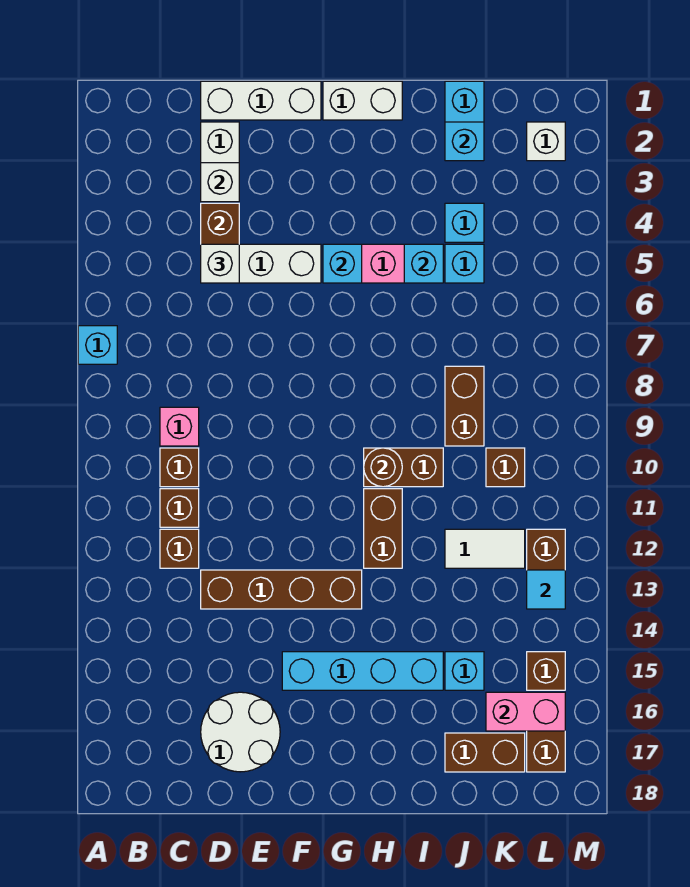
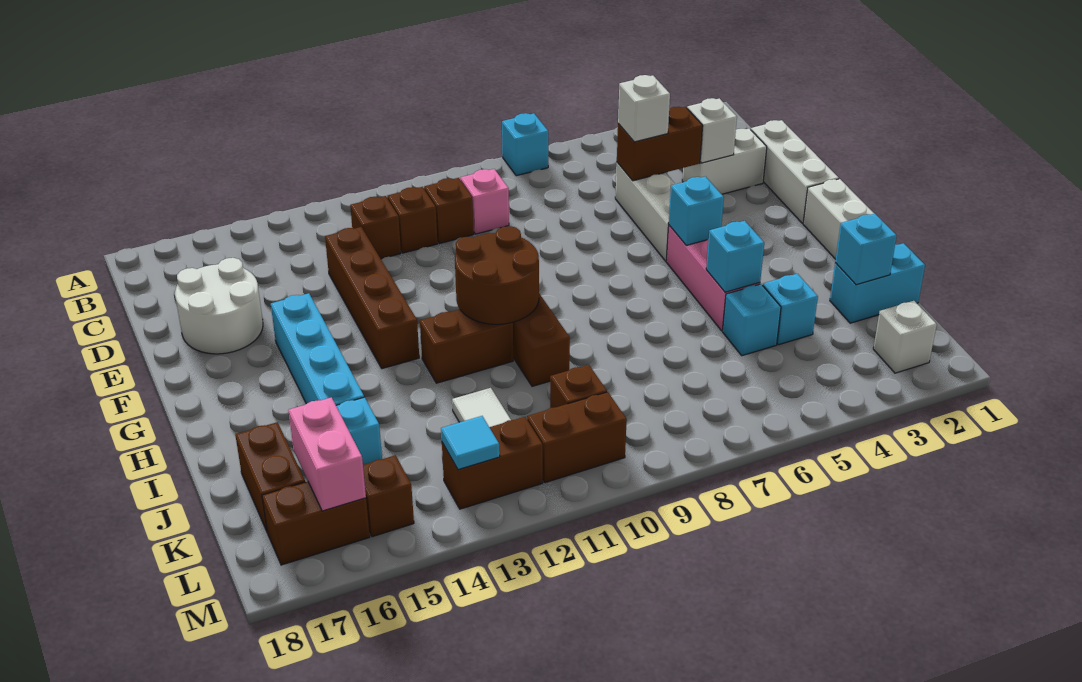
brown 1x1 round brick [364,448,402,487] -> brown 2x2 round brick [455,226,539,324]
brown 1x2 brick [445,366,484,446] -> brown 1x2 brick moved to [527,392,627,483]

